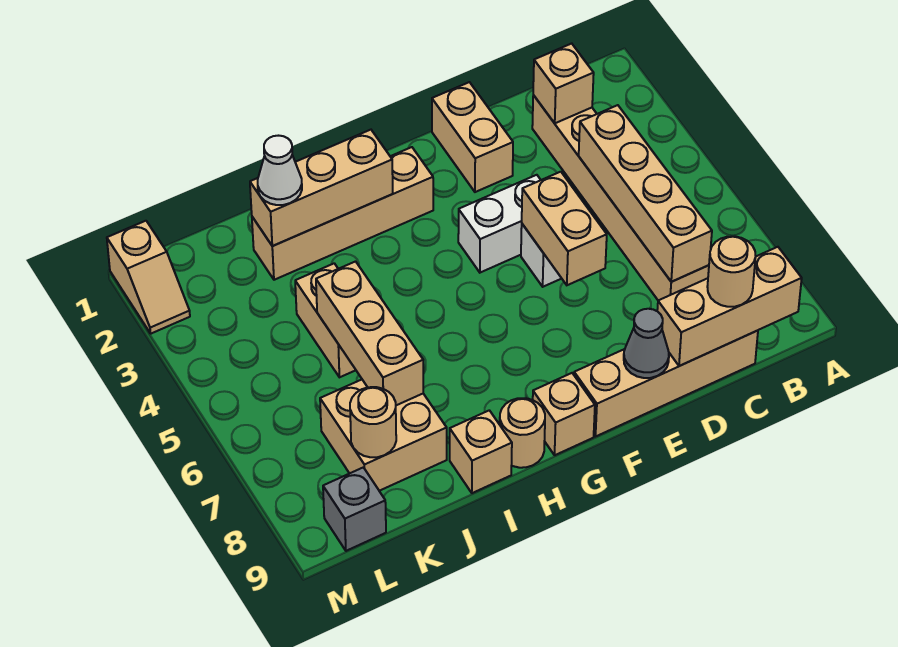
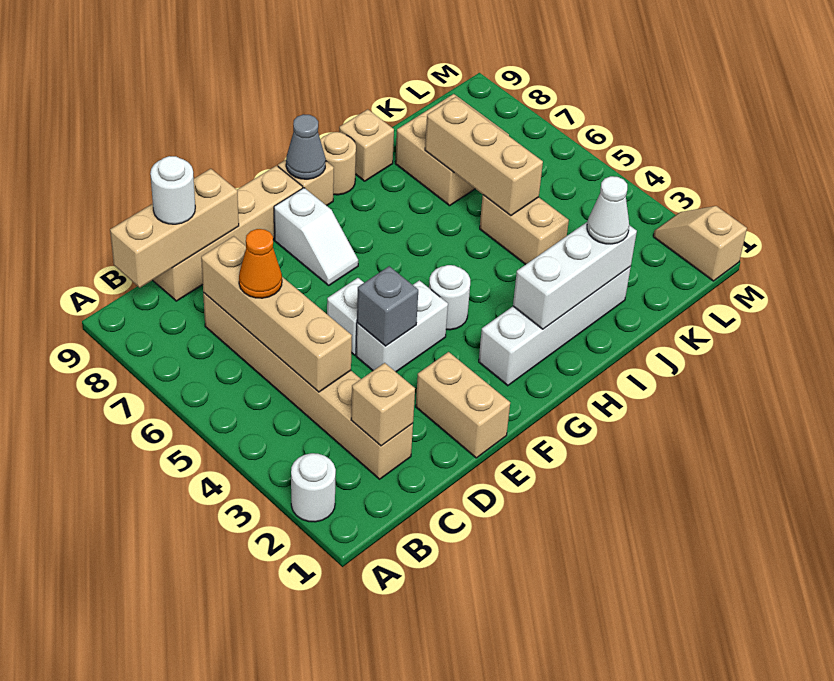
none -> white 1x1 round brick [291,453,336,522]
none -> orange 1x1 cone [239,229,282,298]
tan 1x1 round brick [707,236,756,307] -> white 1x1 round brick [150,156,195,224]
tan 1x2 brick [522,172,607,285] -> none
grey 1x1 cone [624,309,669,378] -> grey 1x1 cone moved to [286,114,326,179]
none -> white 1x2 slope [274,188,358,285]
tan 1x4 brick [252,147,433,280] -> white 1x4 brick [479,267,631,386]
none -> white 1x1 round brick [429,265,470,330]
tan 1x3 brick [250,130,393,246] -> white 1x3 brick [513,222,637,329]
tan 1x1 round brick [350,387,396,457] -> none
grey 1x1 brick [323,467,386,551] -> grey 1x1 brick moved to [357,266,418,346]

